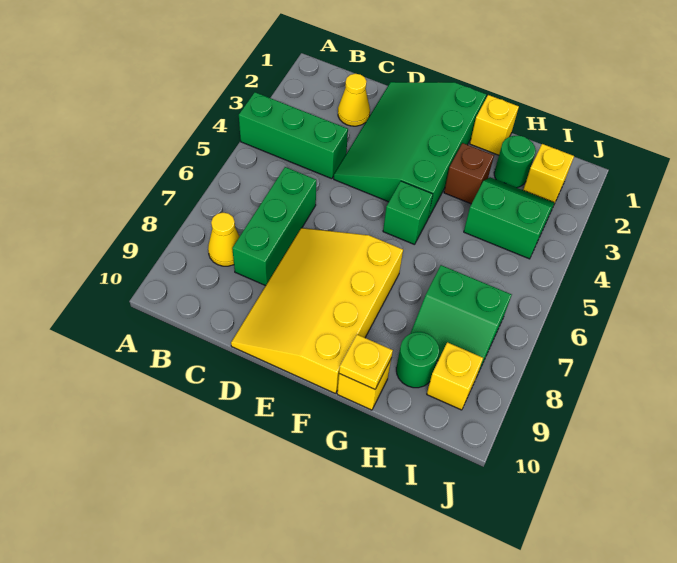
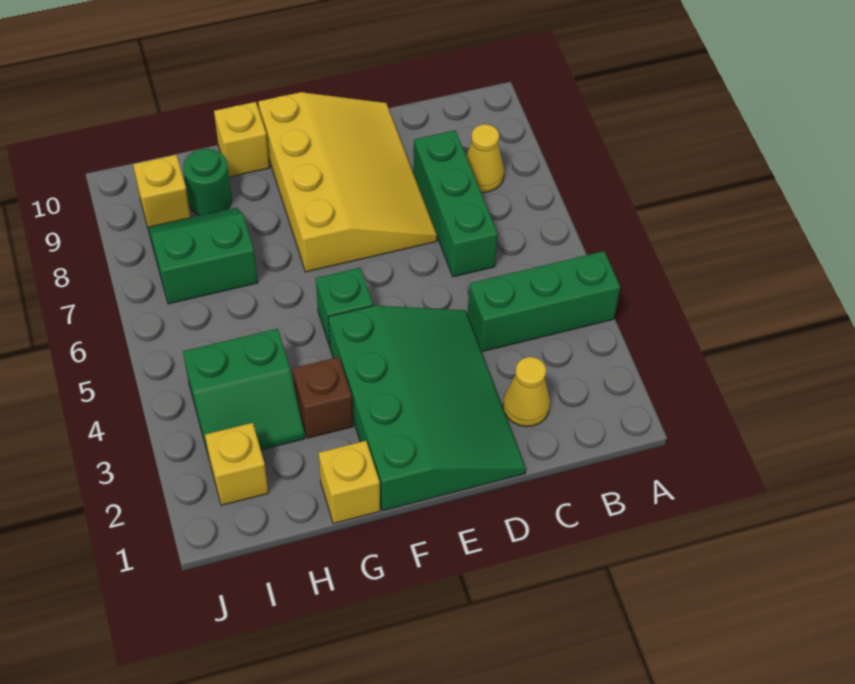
yellow 1x1 plate [339,335,393,389] -> none
green 1x1 round brick [494,136,536,188] -> none

